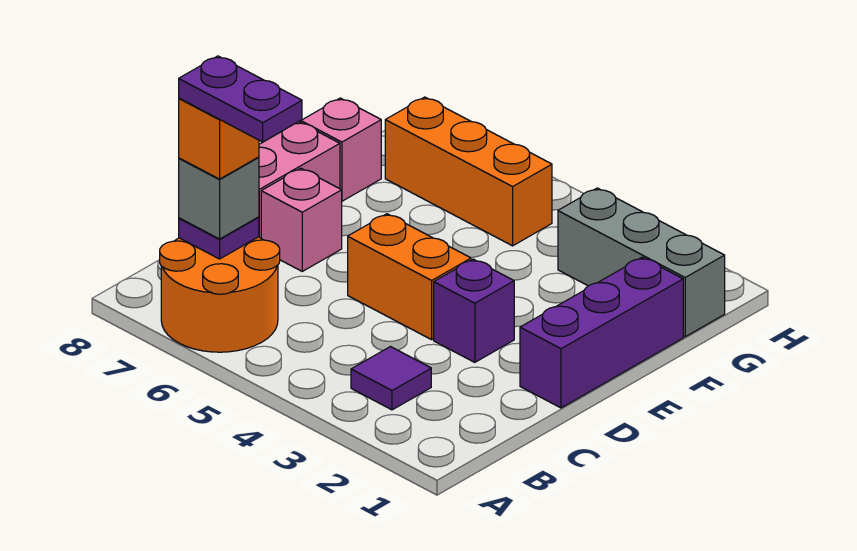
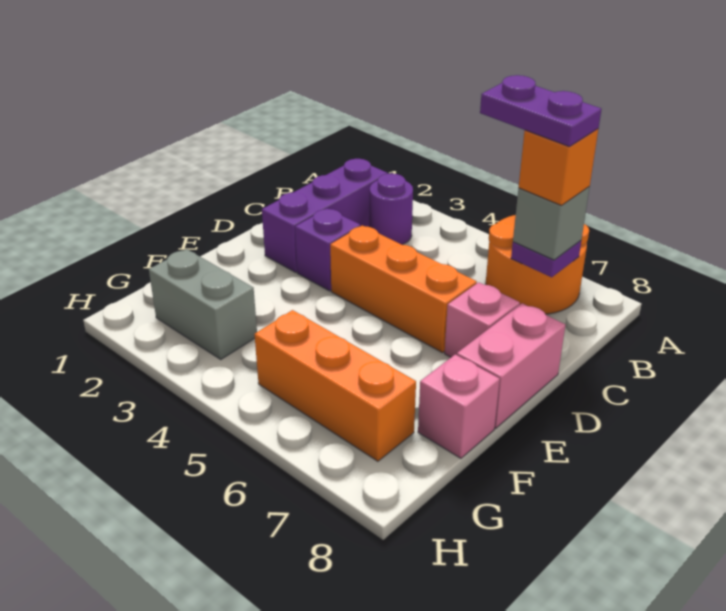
purple 1x1 tile [351,347,431,410] -> purple 1x1 round brick [369,173,413,245]
purple 1x3 brick [520,257,683,408] -> purple 1x3 brick moved to [262,159,388,272]
orange 1x2 brick [348,214,471,340] -> orange 1x3 brick [330,226,477,353]
grey 1x3 brick [558,188,725,337] -> grey 1x2 brick [149,249,257,359]

